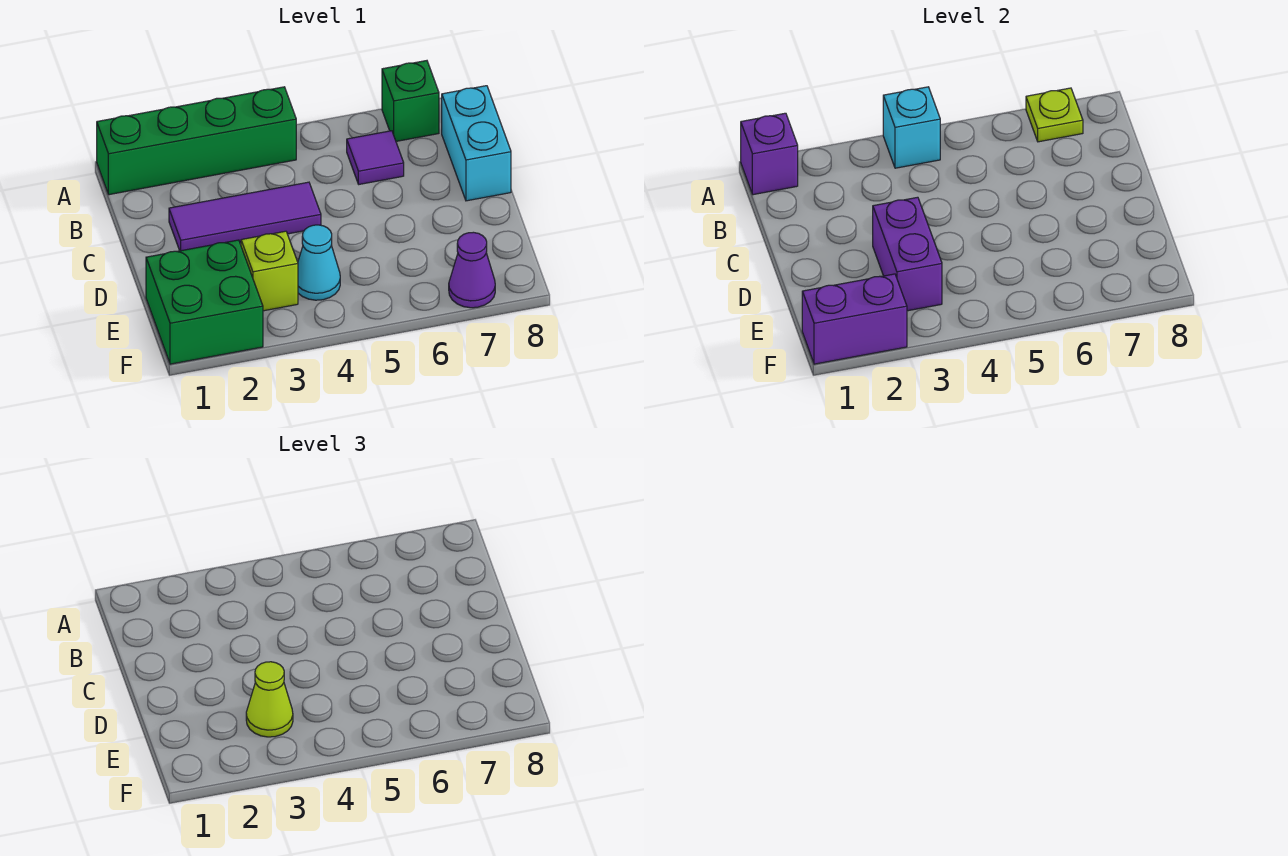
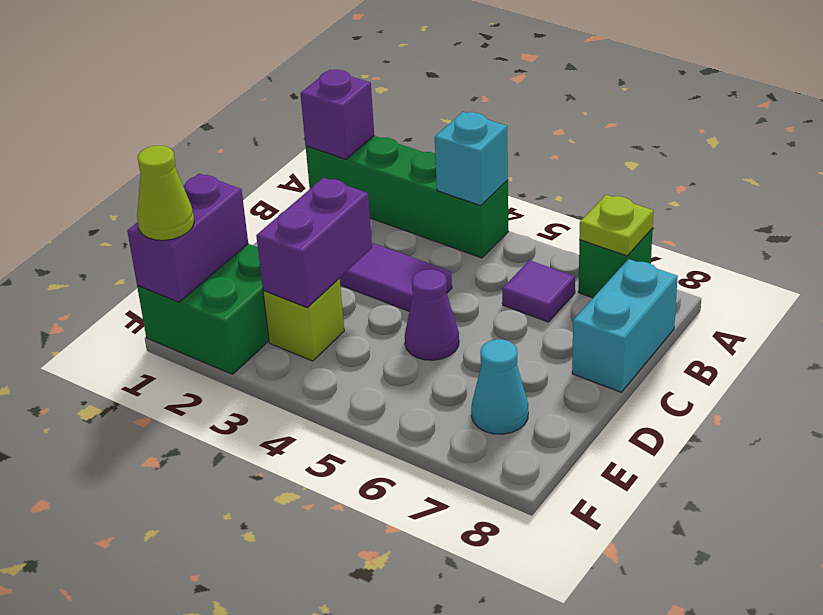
lime 1x1 cone [246,662,293,737] -> lime 1x1 cone moved to [137,146,194,240]
cyan 1x1 cone [298,225,340,300] -> cyan 1x1 cone moved to [471,339,528,434]
purple 1x2 brick [802,274,907,364] -> purple 1x2 brick turned to [127,174,248,302]
purple 1x1 cone [449,232,495,308] -> purple 1x1 cone moved to [405,270,459,360]

